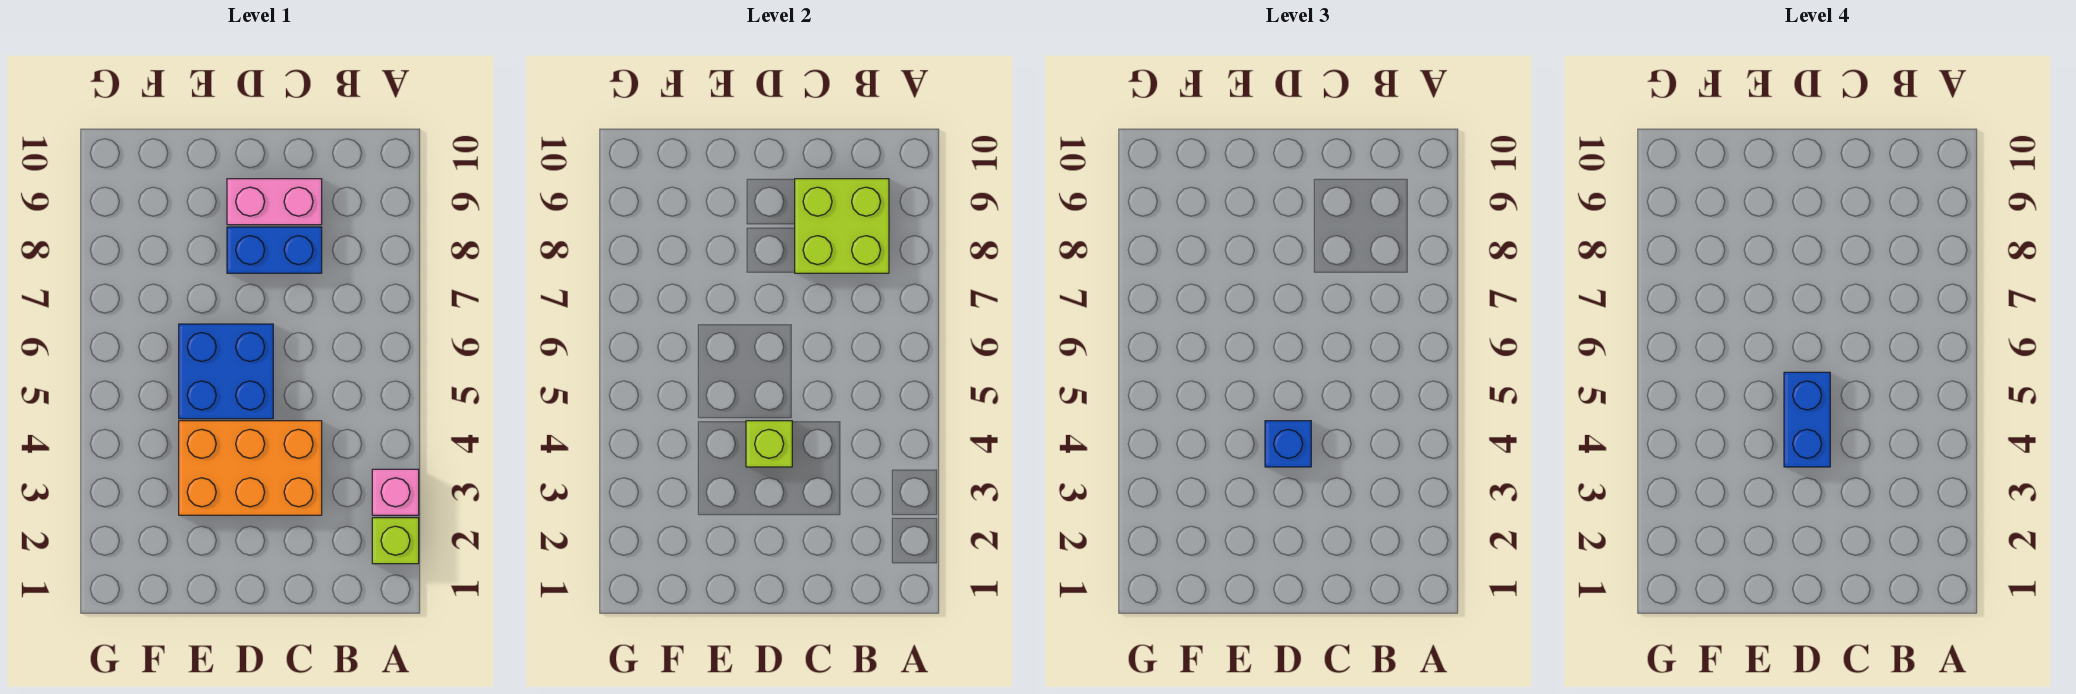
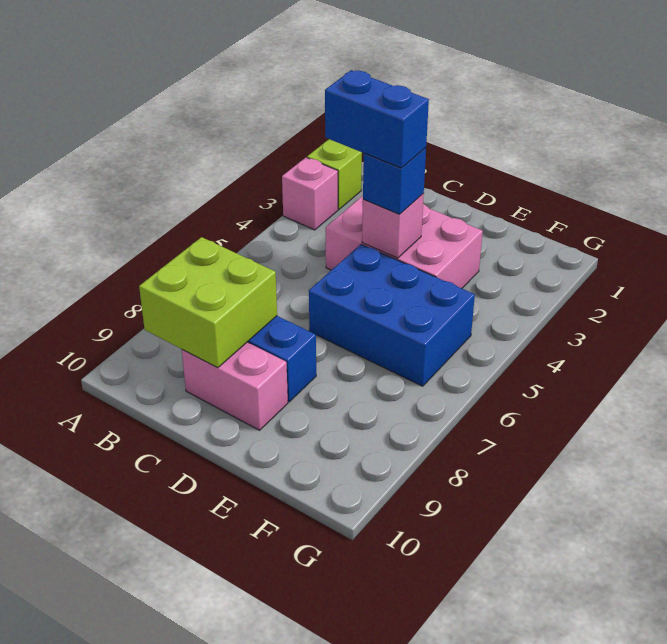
orange 2x3 brick [179,421,322,515] -> pink 2x3 brick [326,196,483,288]
lime 1x1 brick [746,421,792,467] -> pink 1x1 brick [362,194,424,258]
blue 1x2 brick [1784,372,1830,467] -> blue 1x2 brick turned to [325,70,429,168]
blue 2x2 brick [179,324,273,419] -> blue 2x3 brick [309,244,475,386]

